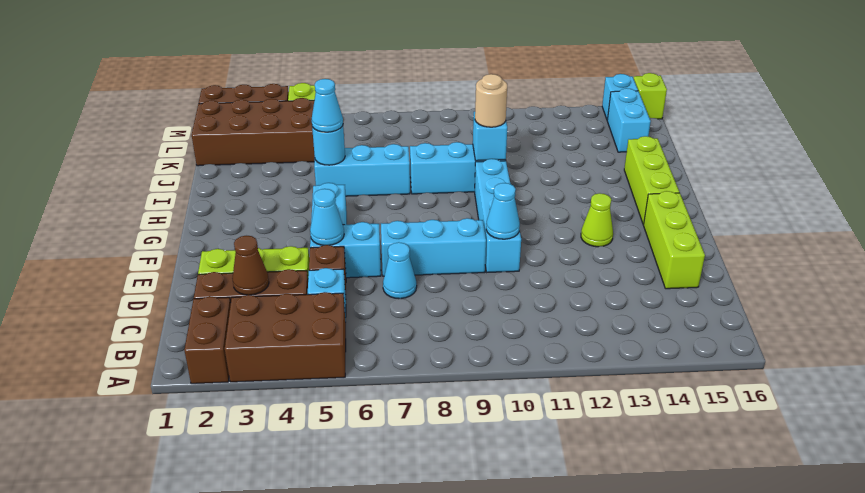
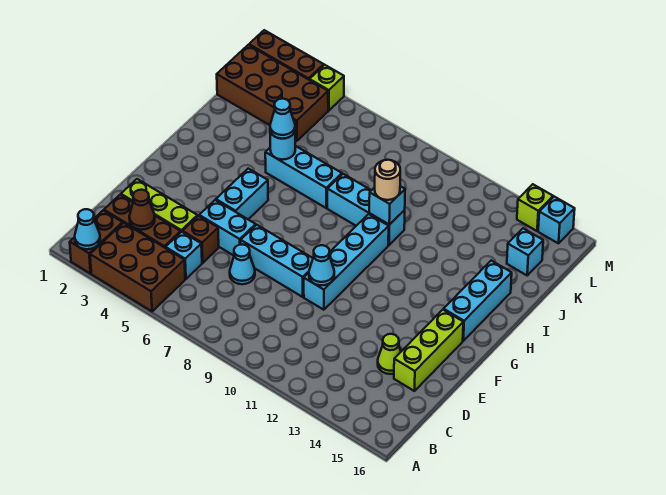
cyan 1x1 cone [310,189,344,245] -> cyan 1x1 cone moved to [75,209,100,249]
lime 1x1 cone [581,193,613,247] -> lime 1x1 cone moved to [378,334,401,374]
lime 1x3 brick [624,136,679,225] -> cyan 1x3 brick [444,261,512,341]
cyan 1x2 brick [607,88,651,152] -> cyan 1x1 brick [507,229,543,275]
lime 1x1 brick [634,73,667,119] -> lime 1x1 brick moved to [517,184,553,231]

